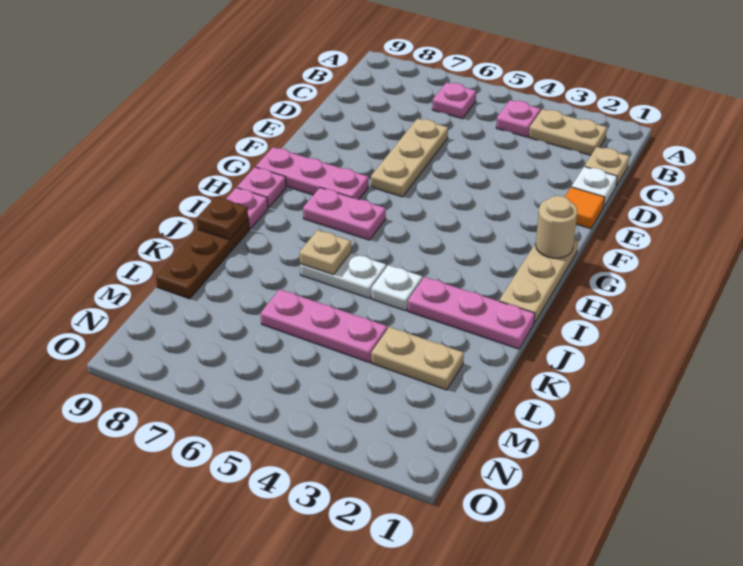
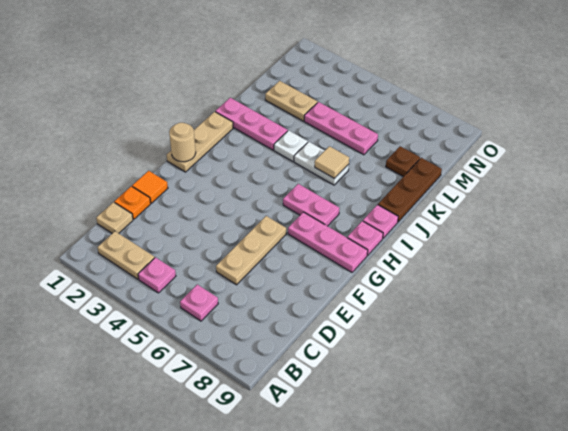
white 1x1 plate [572,167,617,206] -> orange 1x1 plate [114,186,151,219]
tan 1x1 plate [300,230,351,275] -> tan 1x1 tile [315,146,349,179]
brown 1x1 plate [197,197,248,240] -> brown 1x1 plate moved to [386,146,420,177]

